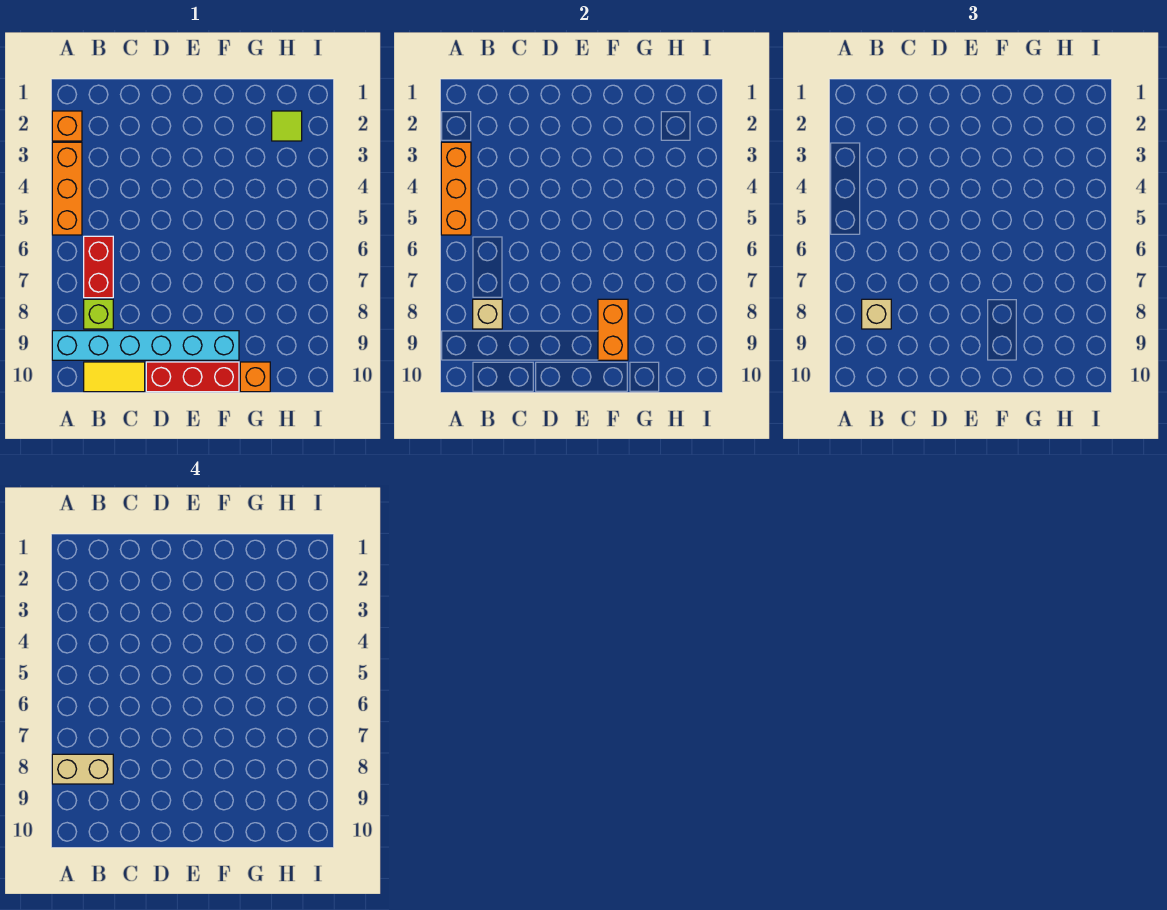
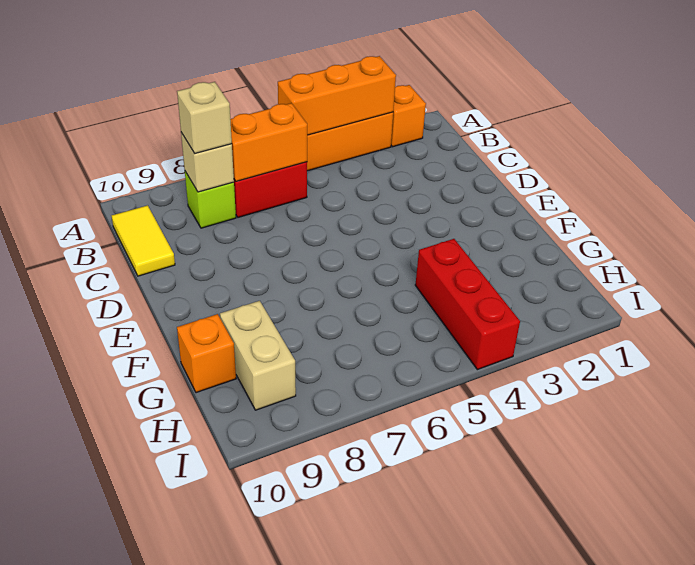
tan 1x2 brick [52,754,113,784] -> tan 1x2 brick moved to [220,301,296,410]
cyan 1x6 brick [52,331,239,360] -> none
red 1x3 brick [146,362,239,392] -> red 1x3 brick moved to [415,239,520,370]
orange 1x2 brick [598,299,628,360] -> orange 1x2 brick moved to [230,103,307,181]
lime 1x1 tile [272,111,302,141] -> none

